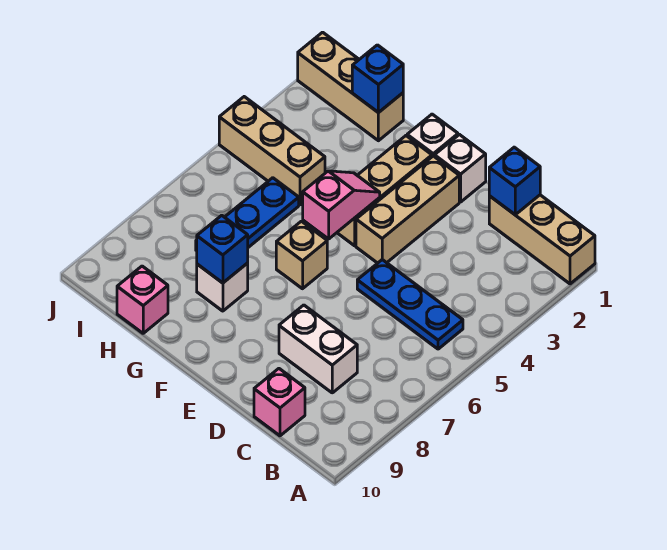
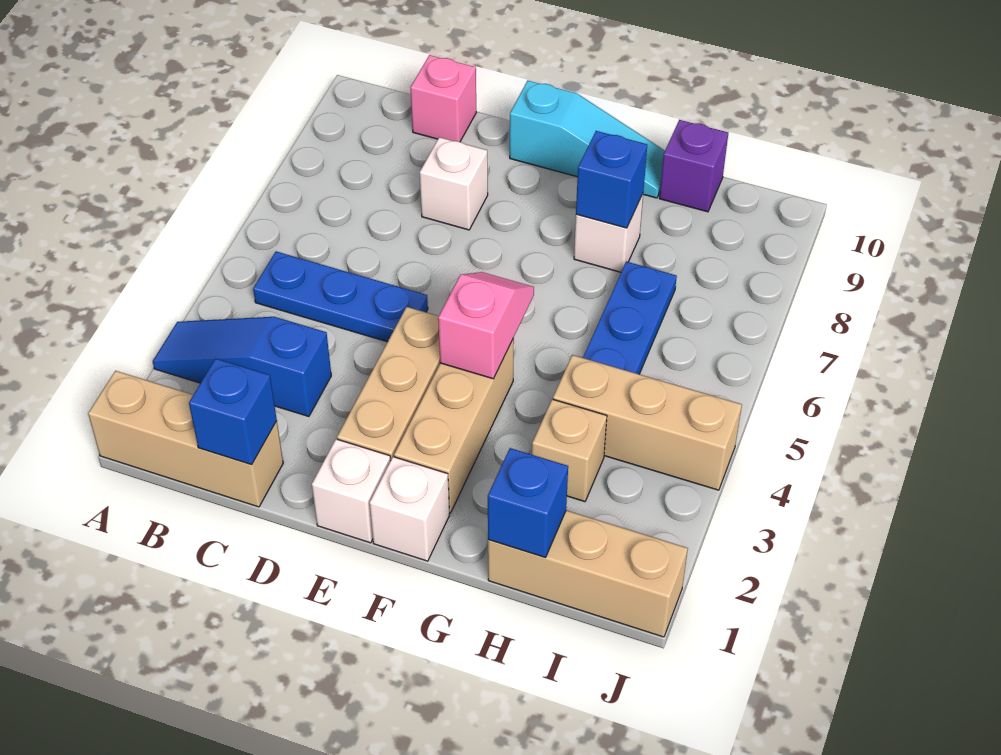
none -> blue 1x3 slope [153,317,331,416]
white 1x2 brick [279,305,357,393] -> white 1x1 brick [420,137,488,230]
none -> cyan 1x3 slope [510,81,665,198]
pink 1x2 slope [303,171,380,239] -> pink 1x2 slope turned to [438,272,534,379]
tan 1x1 brick [276,221,327,289] -> tan 1x1 brick moved to [532,399,607,502]
pink 1x1 brick [117,266,168,333] -> purple 1x1 brick [659,120,728,212]

